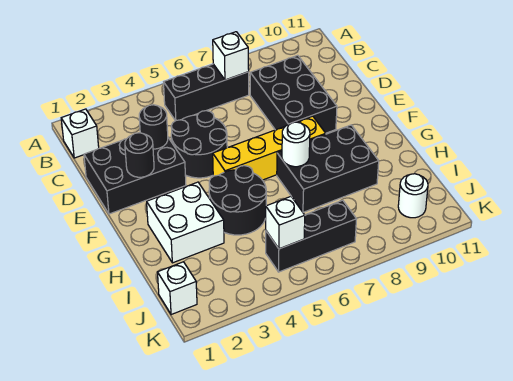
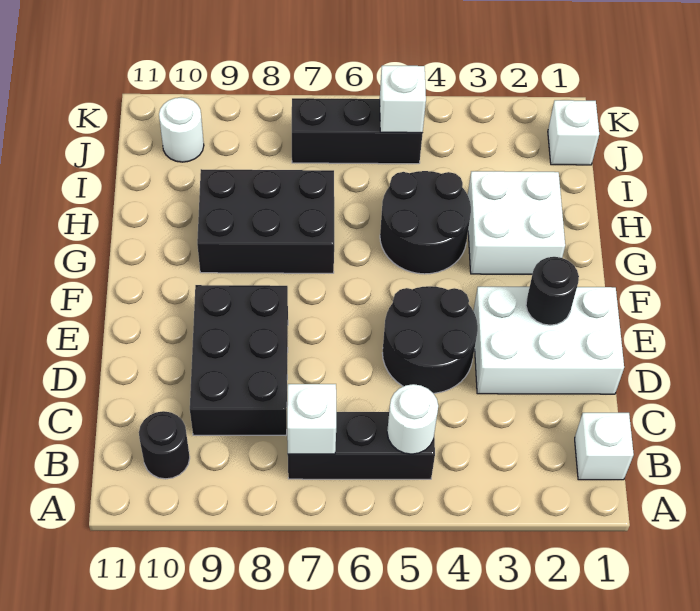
black 2x3 brick [84,138,186,214] -> white 2x3 brick [474,287,624,394]
black 1x1 round brick [139,105,168,149] -> black 1x1 round brick moved to [139,411,190,479]
yellow 1x4 brick [213,116,326,180] -> none
white 1x1 round brick [282,122,310,167] -> white 1x1 round brick moved to [387,384,438,454]

